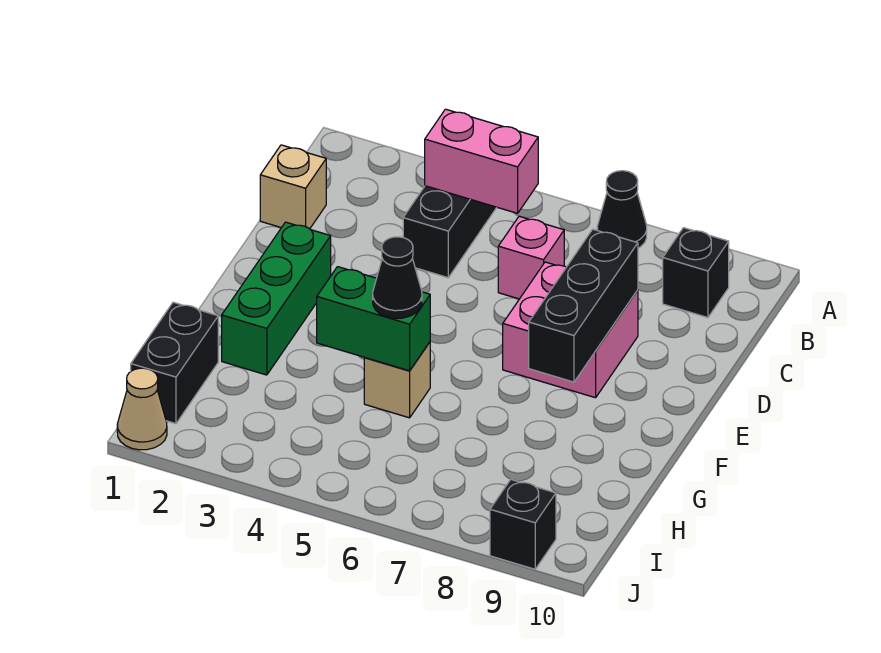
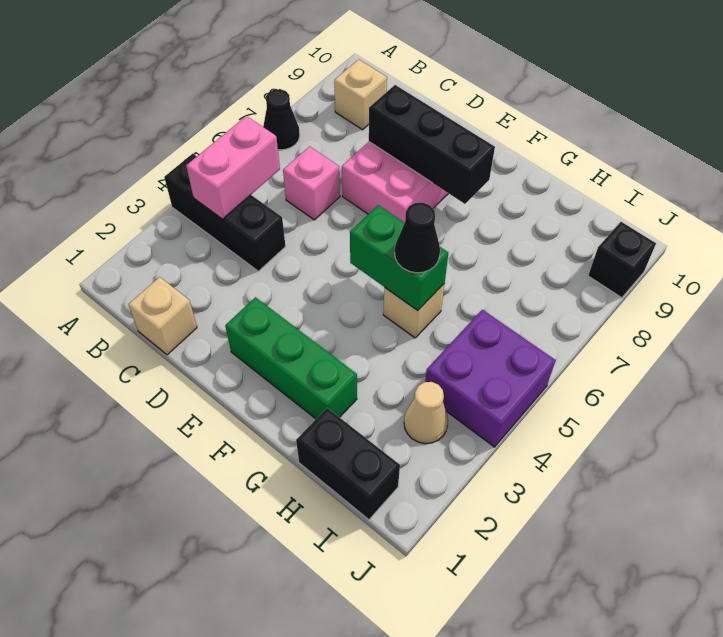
black 1x1 brick [663,228,729,318] -> tan 1x1 brick [334,59,387,130]
green 1x2 brick [317,267,430,371] -> green 1x2 brick turned to [350,205,448,311]
none -> purple 2x2 brick [425,310,556,447]
tan 1x1 cone [117,368,167,450] -> tan 1x1 cone moved to [404,382,448,444]

